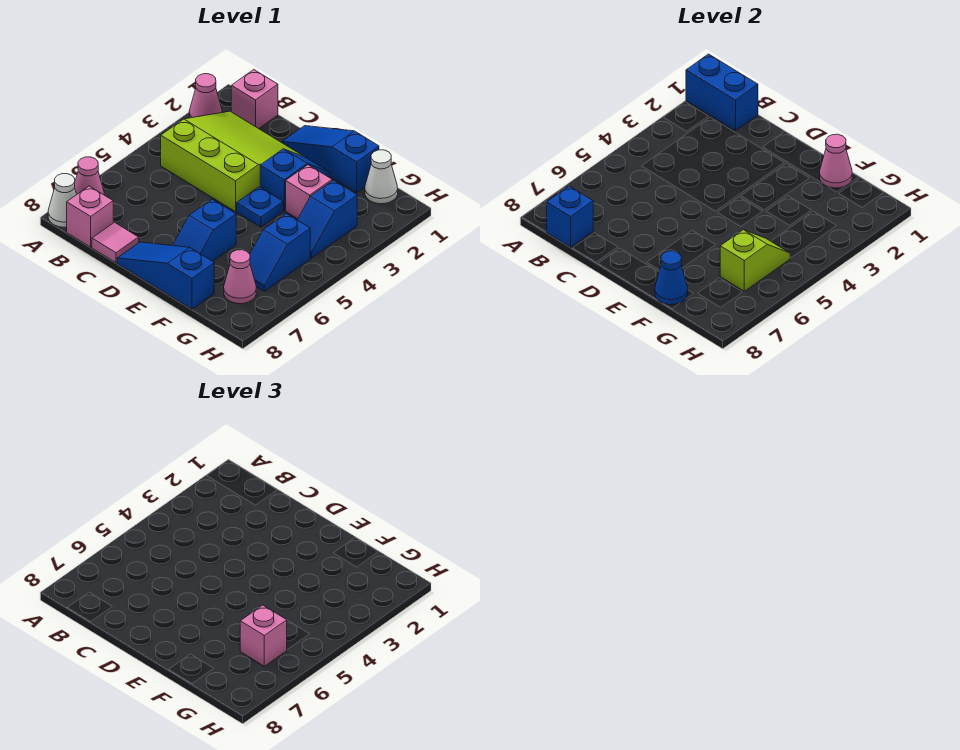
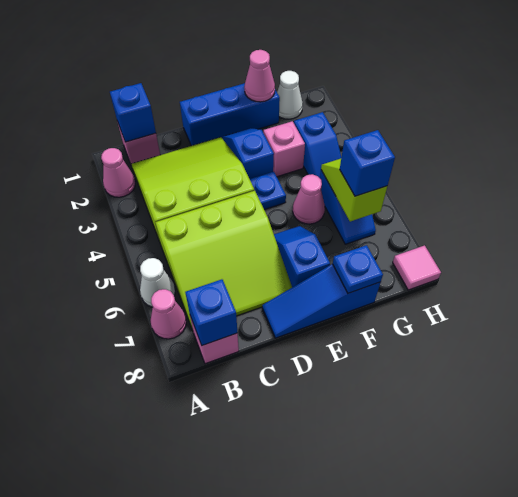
blue 1x2 brick [686,54,758,131] -> blue 1x1 brick [110,83,156,142]
white 1x1 cone [48,174,77,227] -> white 1x1 cone moved to [140,258,175,307]
none -> lime 3x3 slope [155,191,292,328]
pink 1x1 tile [92,222,139,263] -> pink 1x1 tile moved to [393,245,441,290]
blue 1x3 slope [282,126,379,192] -> blue 1x3 brick [180,83,280,146]
blue 1x2 slope [172,199,236,261] -> blue 1x2 slope turned to [274,226,330,287]
blue 1x1 cone [655,251,688,305] -> blue 1x1 plate [333,245,383,293]
pink 1x1 brick [240,605,287,666] -> blue 1x1 brick [340,130,395,196]
pink 1x1 cone [224,250,256,304] -> pink 1x1 cone moved to [293,174,325,224]

